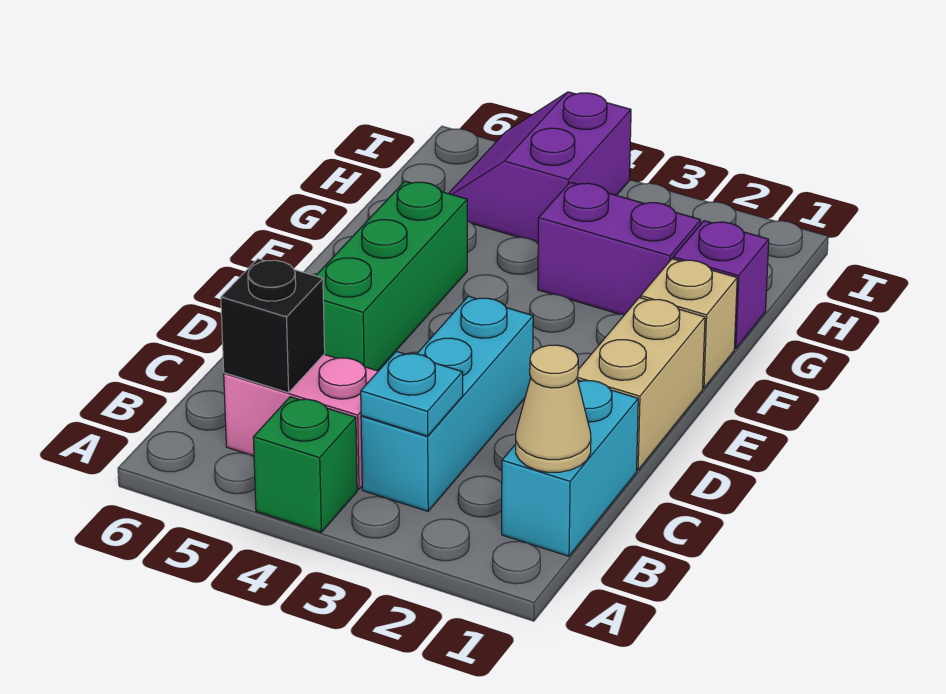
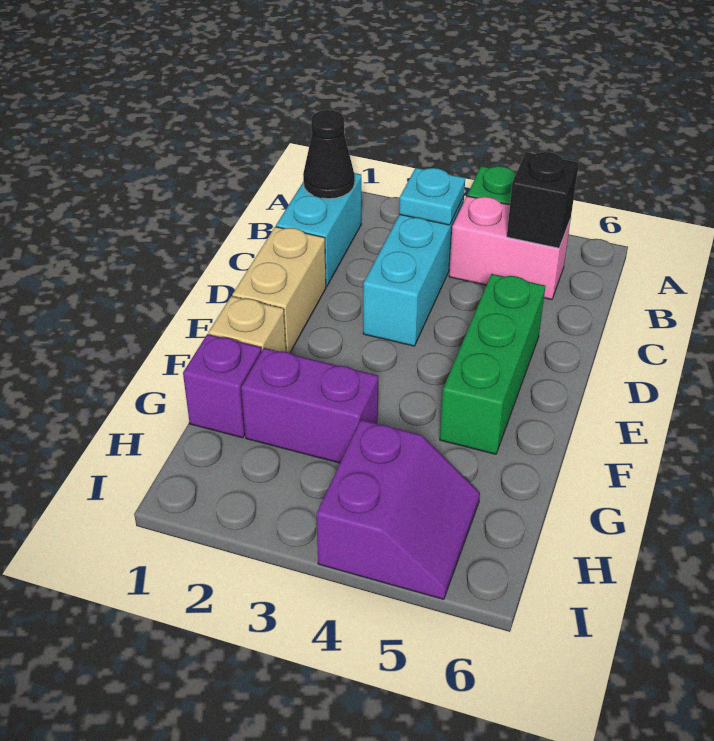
tan 1x1 cone [516,345,591,472] -> black 1x1 cone [303,110,355,199]

